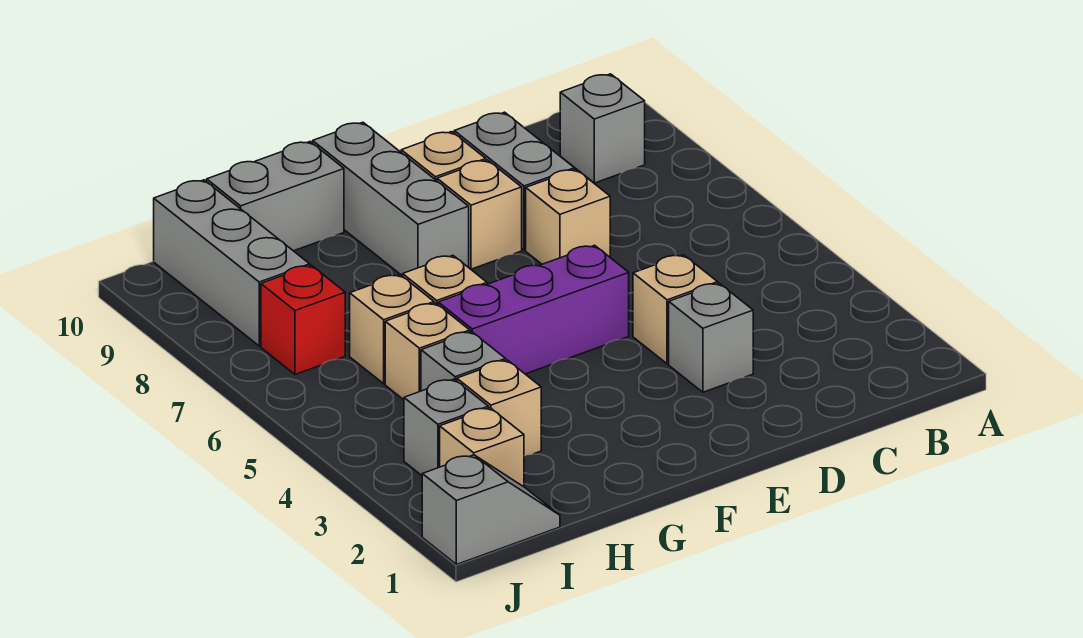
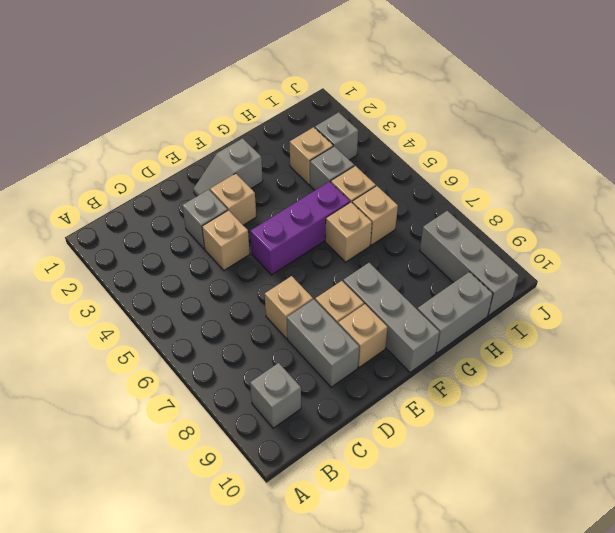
grey 1x2 slope [422,455,560,565] -> grey 1x2 slope moved to [193,138,263,196]
tan 1x1 brick [440,408,524,487] -> tan 1x1 brick moved to [210,173,256,225]
red 1x1 brick [261,265,345,374] -> none

